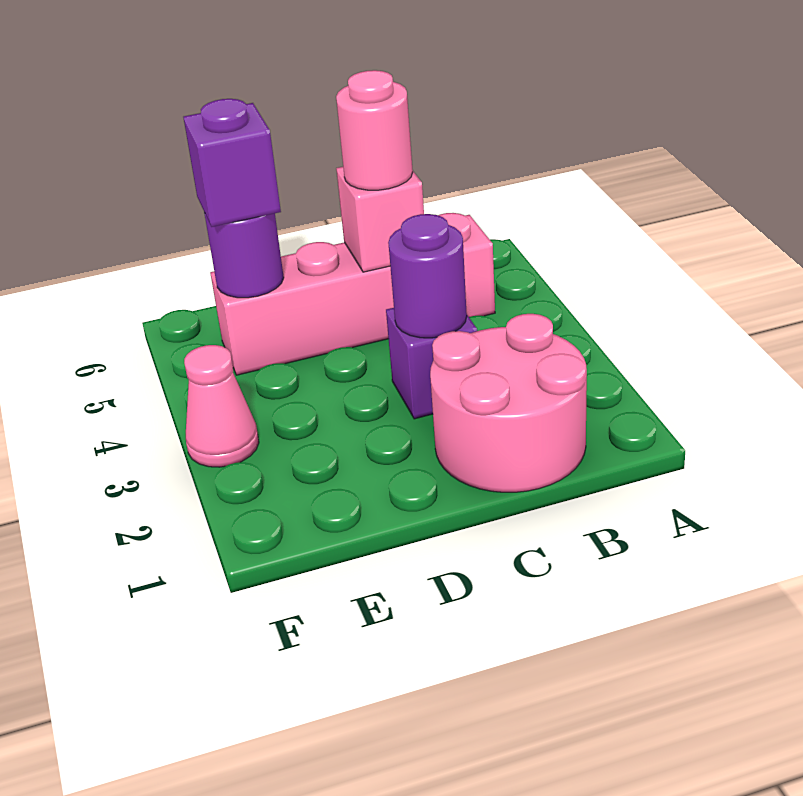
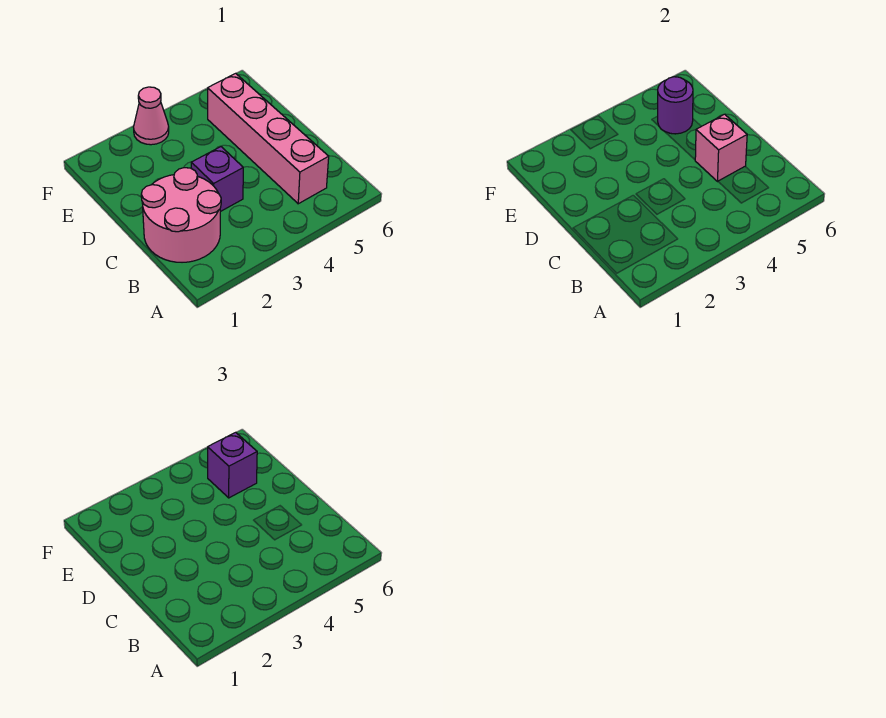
purple 1x1 round brick [388,214,467,338] -> none
pink 1x1 round brick [336,70,413,190] -> none

